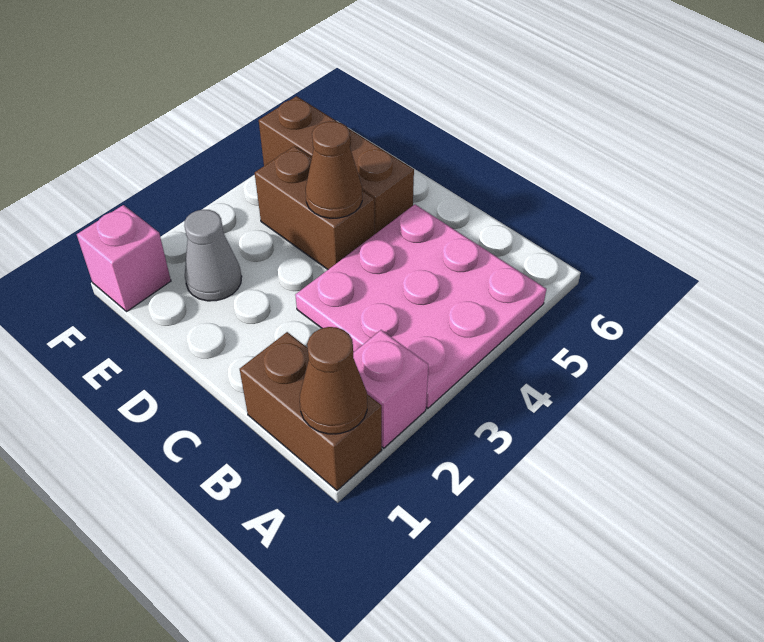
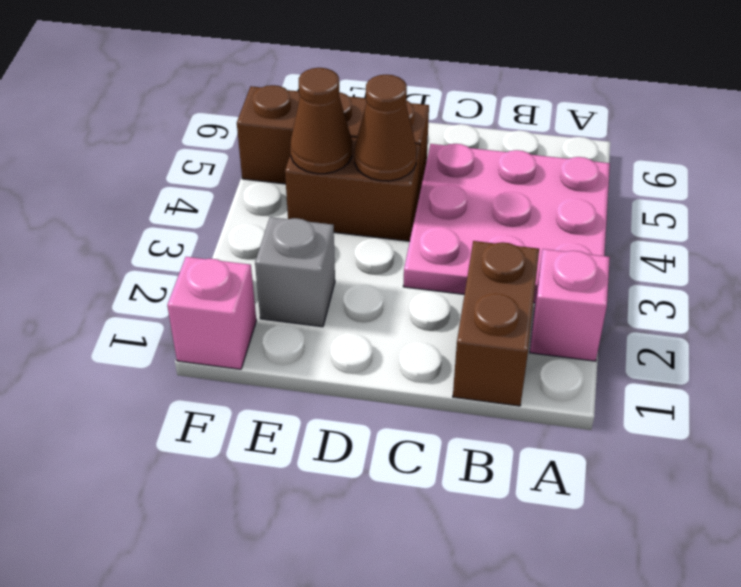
brown 1x2 brick [240,332,382,490] -> brown 1x2 brick turned to [453,241,539,406]
brown 1x1 cone [300,327,367,434] -> brown 1x1 cone moved to [290,68,352,174]
grey 1x1 cone [184,210,242,301] -> grey 1x1 brick [255,217,335,327]

